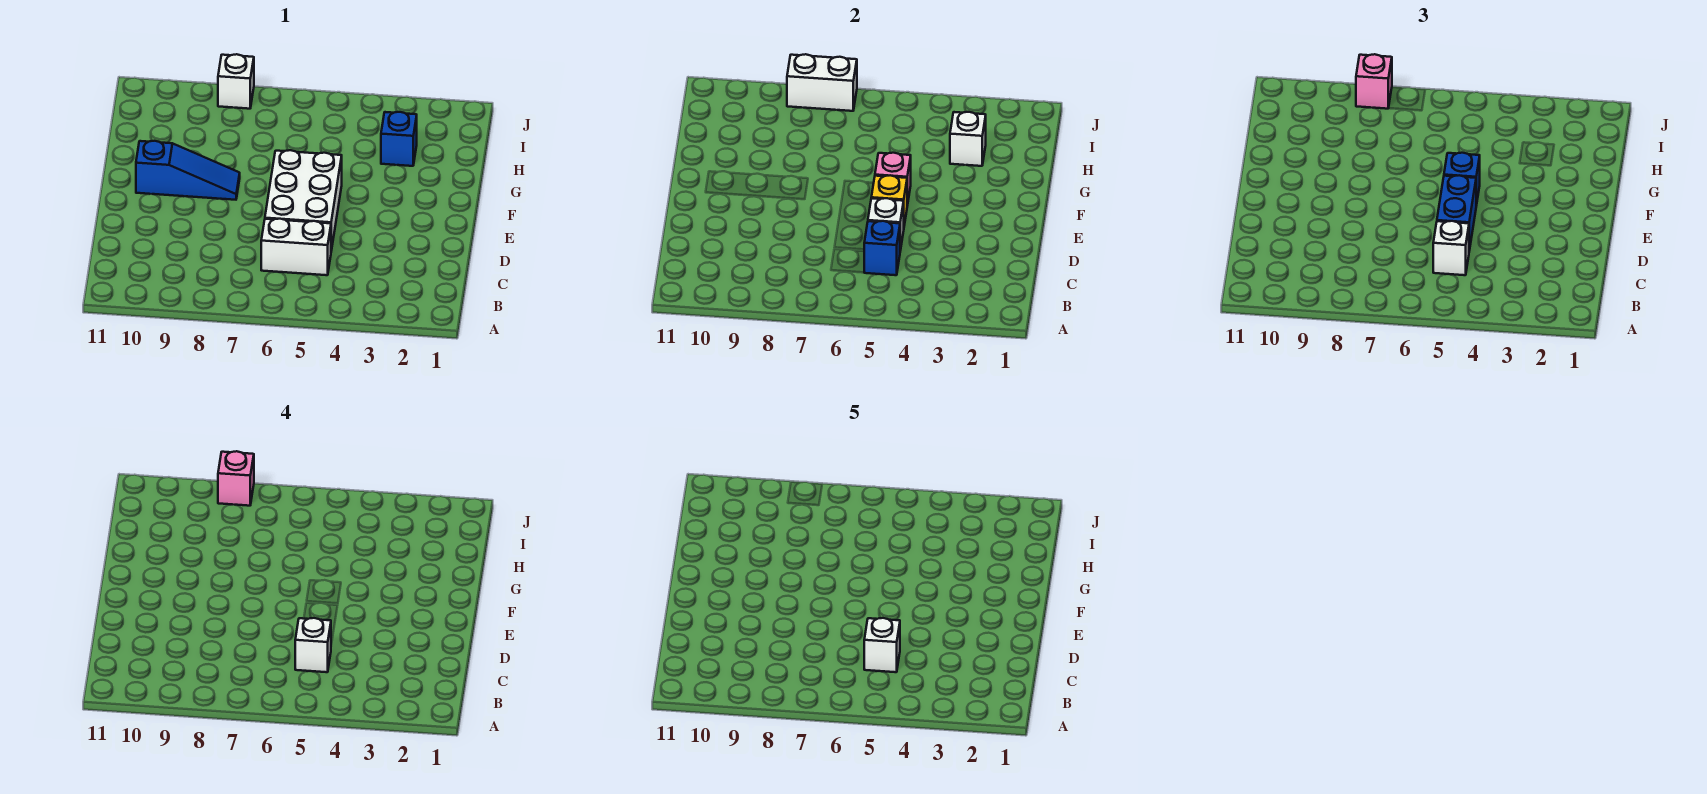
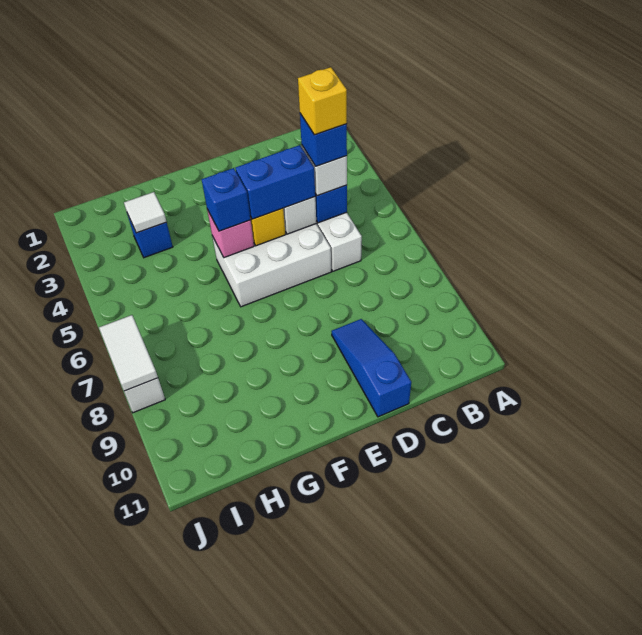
white 1x1 brick [295,618,331,672] -> blue 1x1 brick [300,114,347,166]
white 1x1 brick [864,618,900,672] -> yellow 1x1 brick [298,67,347,135]
blue 1x3 slope [136,141,240,200] -> blue 1x3 slope moved to [332,319,411,417]
white 1x1 brick [950,112,986,166] -> white 1x1 tile [124,192,166,233]
white 1x2 brick [787,54,857,111] -> white 1x2 tile [99,315,158,391]
pink 1x1 brick [1356,54,1392,109] -> none
pink 1x1 brick [218,451,254,506] -> none

